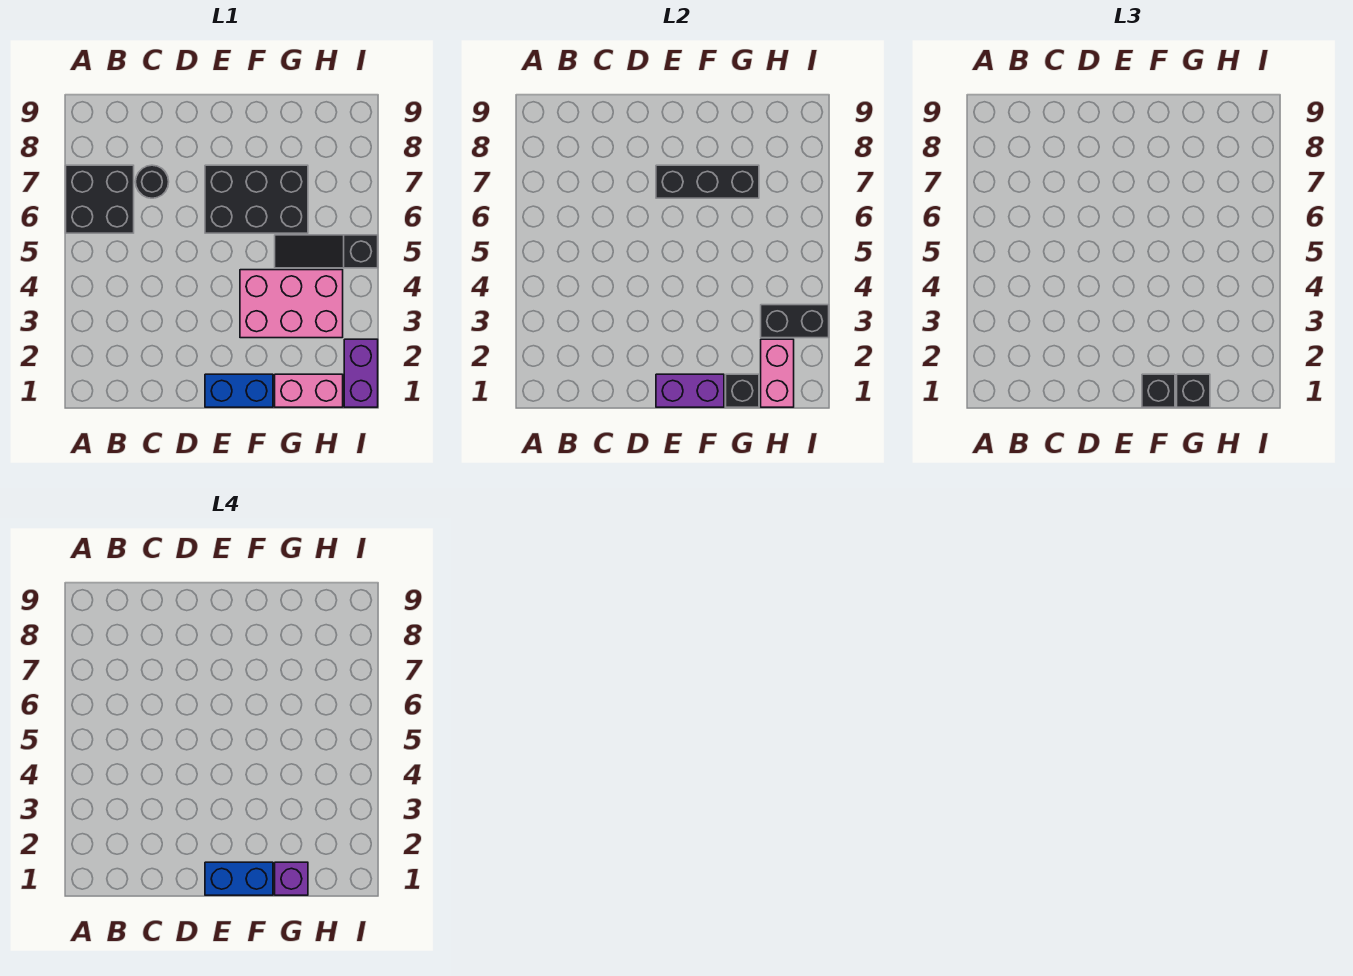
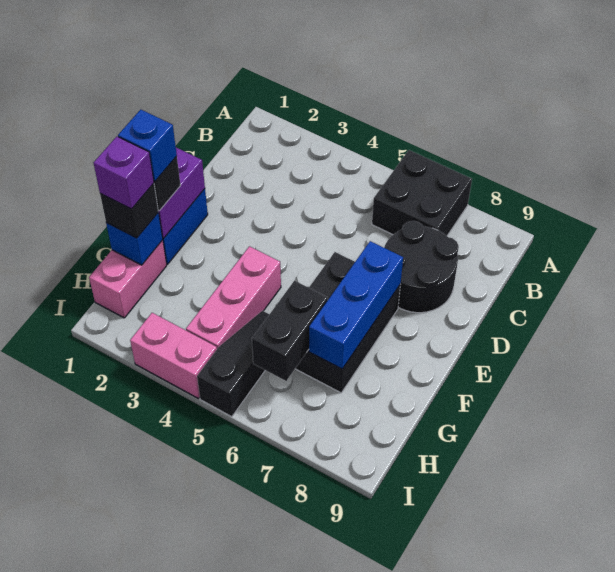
black 1x1 round brick [136,165,169,198] -> black 2x2 round brick [384,221,459,313]
blue 1x2 brick [205,862,273,895] -> blue 1x1 brick [118,110,177,181]
black 1x3 brick [656,165,759,198] -> blue 1x3 brick [309,241,403,369]
pink 2x3 brick [240,270,343,338] -> pink 1x3 brick [186,246,281,349]
black 1x1 brick [726,374,759,407] -> blue 1x1 brick [106,213,163,265]
pink 1x2 brick [761,339,794,407] -> pink 1x2 brick moved to [130,313,217,399]
black 1x2 brick [761,305,829,338] -> black 1x2 brick moved to [252,281,328,381]
purple 1x2 brick [344,339,378,407] -> none

